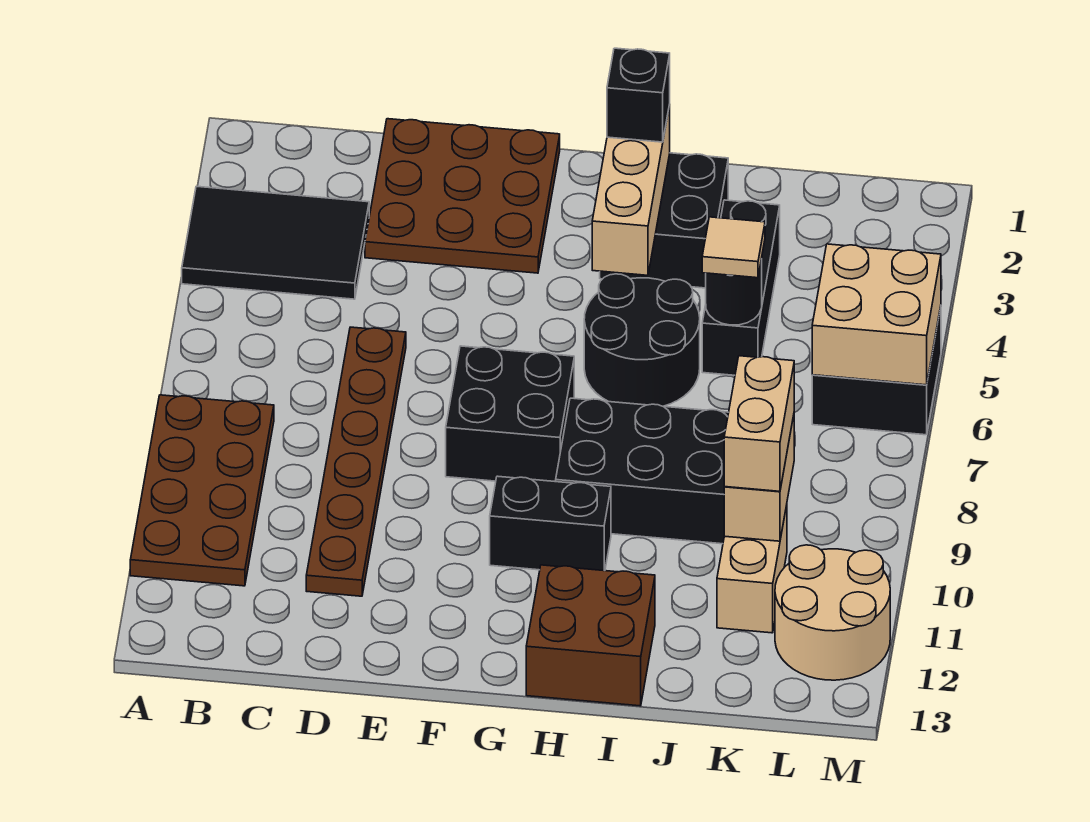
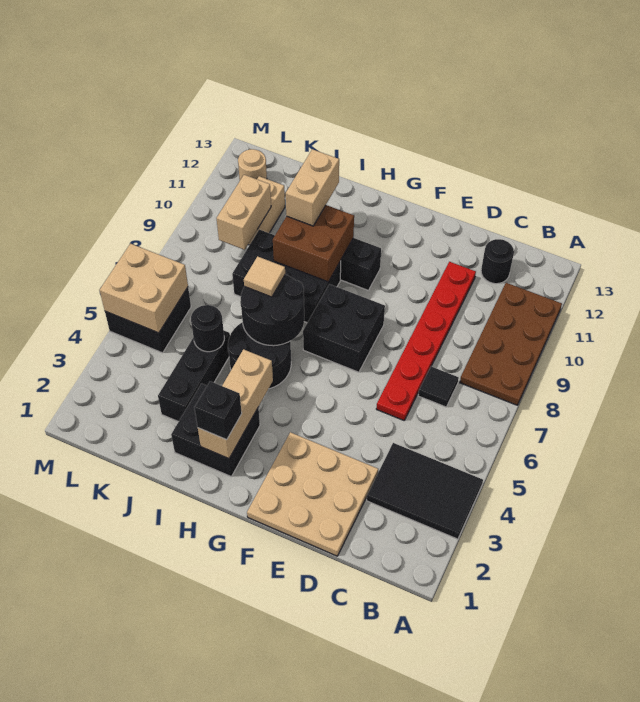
none -> black 1x1 tile [418,367,459,407]
none -> black 1x1 round brick [481,239,514,284]
brown 3x3 plate [365,119,560,273] -> tan 3x3 plate [247,432,378,556]
brown 1x6 plate [306,327,406,596] -> red 1x6 plate [376,262,476,420]
none -> black 2x2 round brick [240,274,304,346]
brown 2x2 brick [526,565,655,706] -> brown 2x2 brick moved to [273,205,354,282]
tan 1x1 tile [702,217,765,278] -> tan 1x1 tile moved to [244,256,285,297]
tan 1x2 brick [724,356,794,491] -> tan 1x2 brick moved to [286,149,339,226]
tan 2x2 round brick [775,545,890,680] -> tan 1x1 round brick [238,149,267,180]

